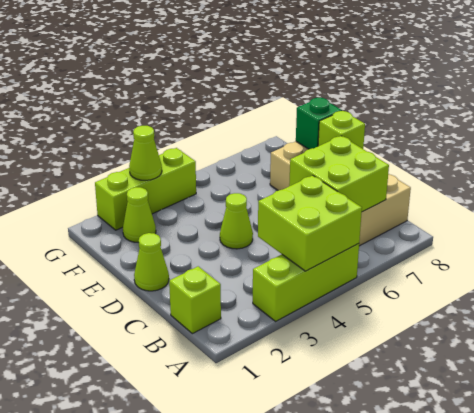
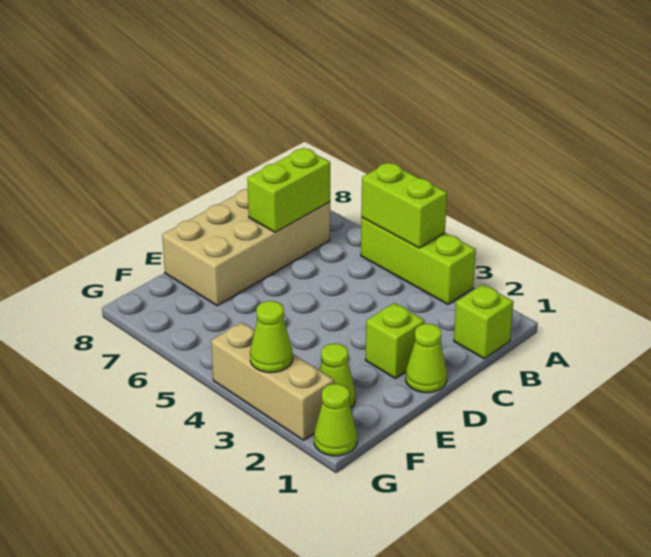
lime 2x2 brick [258,175,362,271] -> lime 1x2 brick [361,163,447,248]
lime 2x2 brick [289,136,389,212] -> lime 1x2 brick [247,148,330,232]
lime 1x1 cone [220,193,253,249] -> lime 1x1 cone moved to [314,384,357,456]
lime 1x1 brick [318,111,365,149] -> lime 1x1 brick moved to [365,303,425,378]
green 1x1 brick [296,98,342,149] -> none
lime 1x3 brick [95,148,196,230] -> tan 1x3 brick [211,322,334,440]

